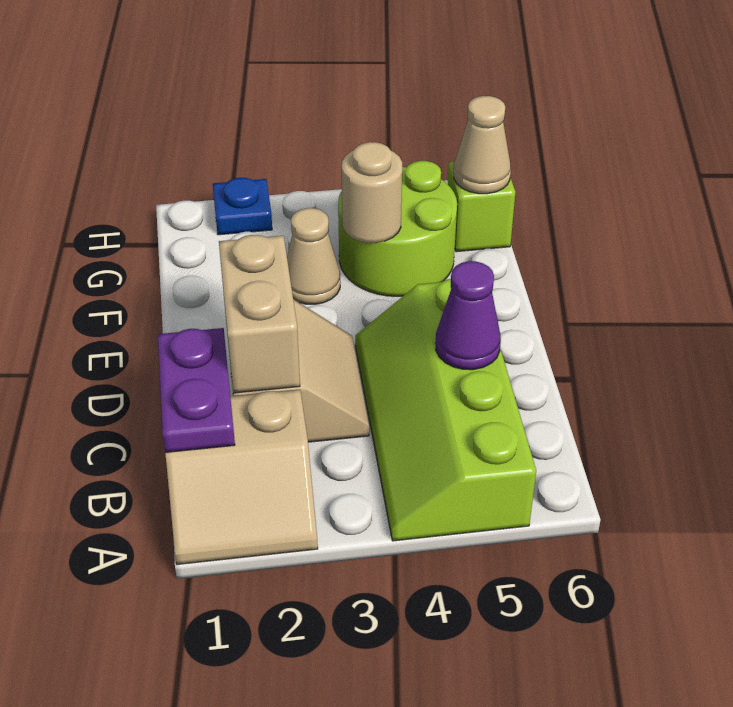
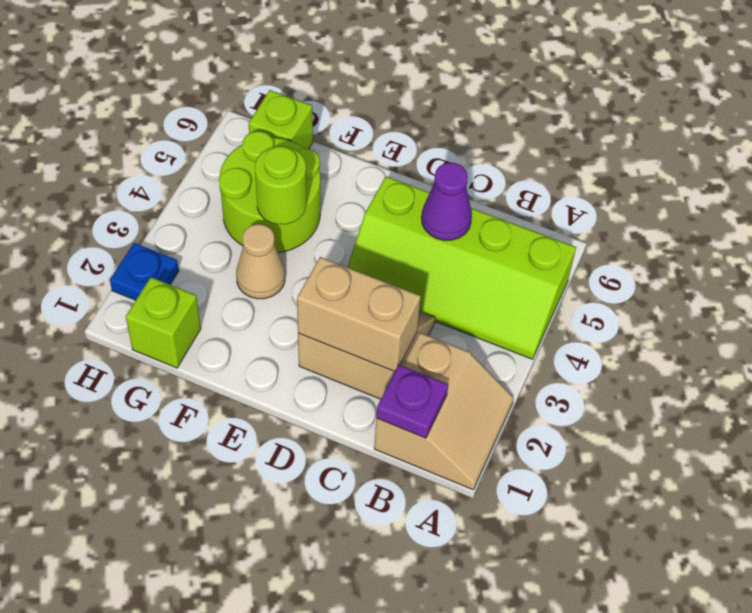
purple 1x2 plate [158,328,235,452] -> purple 1x1 plate [376,365,448,438]
tan 1x1 round brick [342,142,402,243] -> lime 1x1 round brick [255,146,307,224]
none -> lime 1x1 brick [126,277,201,368]
tan 1x1 cone [454,96,511,194] -> none

